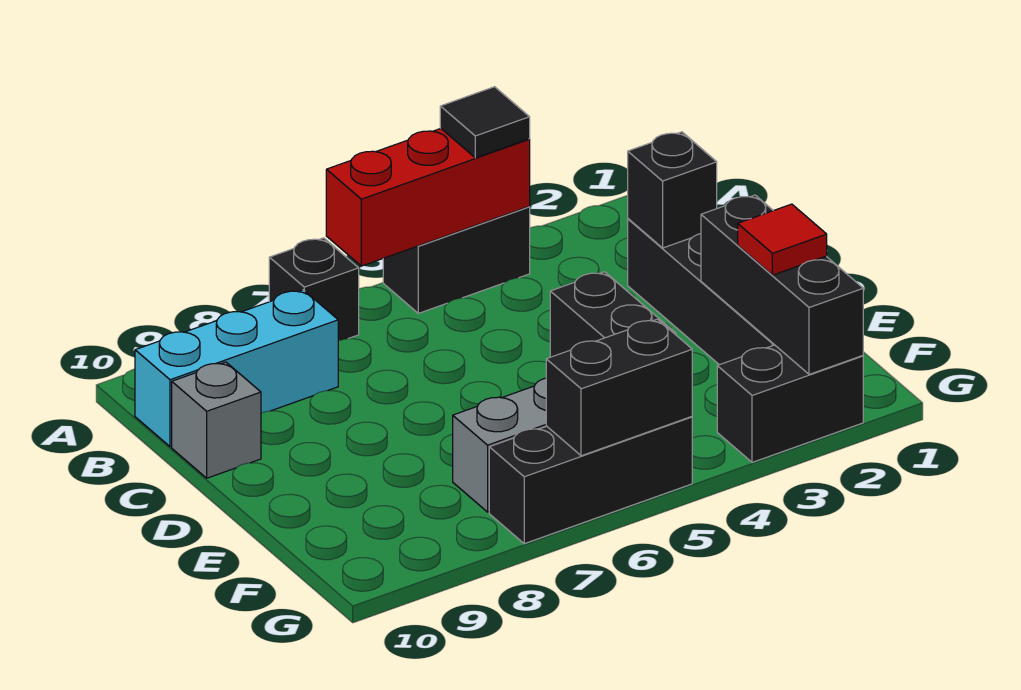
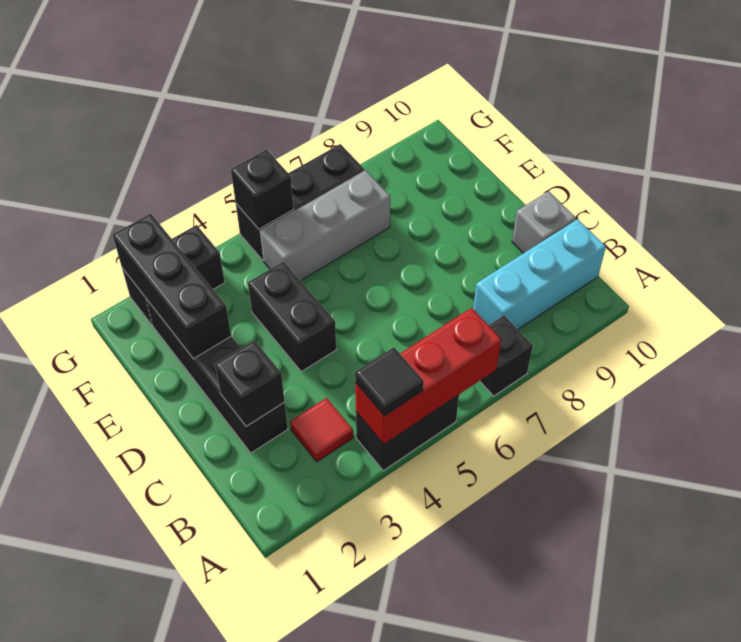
red 1x1 tile [738,204,827,275] -> red 1x1 tile moved to [290,398,353,462]
black 1x2 brick [546,319,692,456] -> black 1x1 brick [231,150,294,229]

